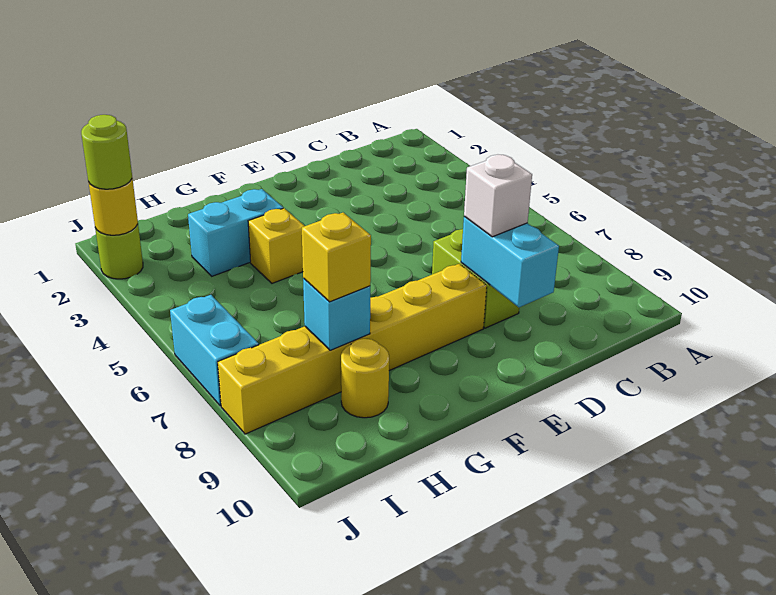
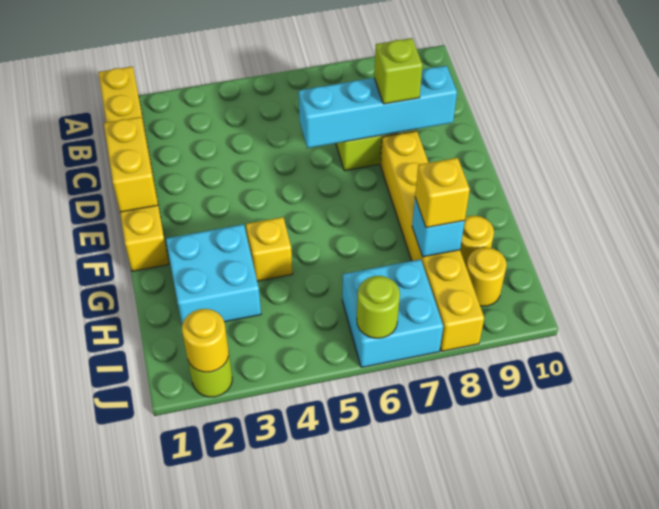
none -> yellow 1x6 brick [98,66,169,271]
none -> yellow 1x2 brick [104,117,158,212]
cyan 1x2 brick [461,216,559,307] -> cyan 1x4 brick [299,66,457,148]
white 1x1 brick [464,155,532,237] -> lime 1x1 brick [374,38,423,104]
cyan 1x2 brick [188,189,283,276] -> cyan 2x2 brick [166,224,261,324]
none -> yellow 1x1 round brick [466,248,507,306]
lime 1x1 round brick [81,115,132,189] -> lime 1x1 round brick moved to [357,276,400,338]
cyan 1x2 brick [170,295,259,406] -> cyan 2x2 brick [342,259,443,368]

